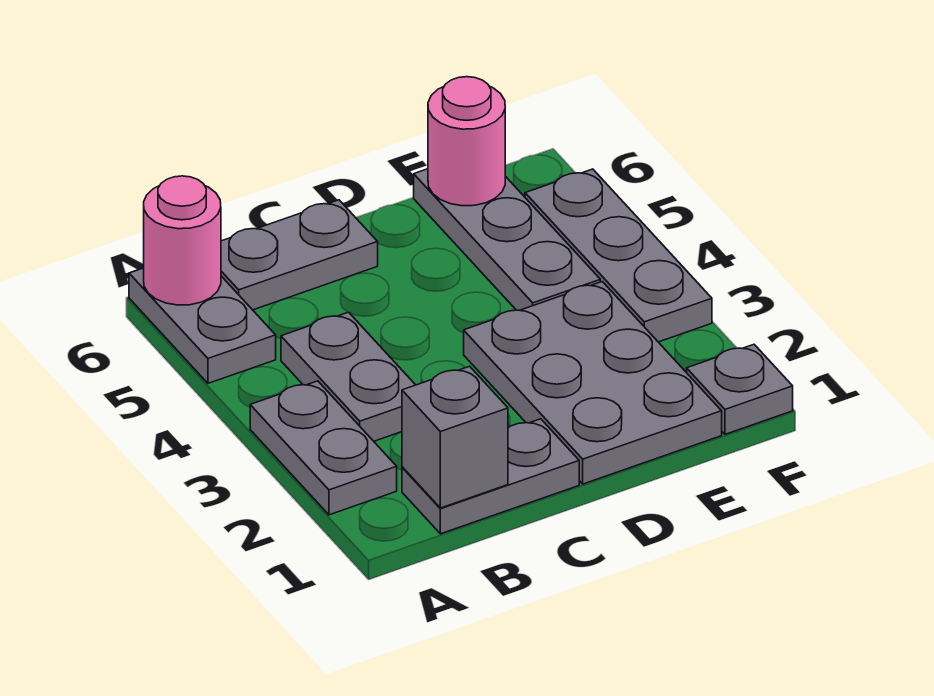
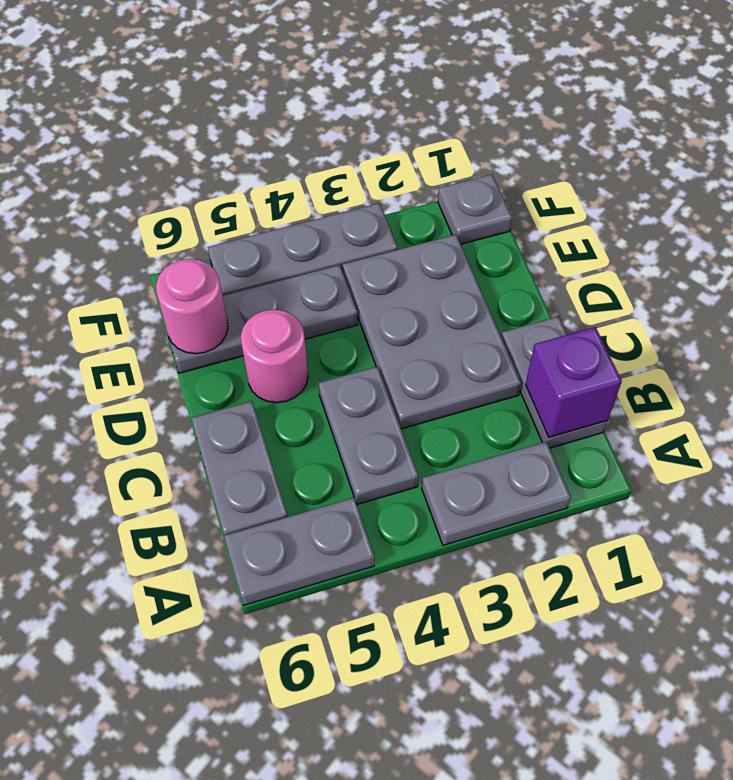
pink 1x1 round brick [144,176,221,305] -> pink 1x1 round brick moved to [241,309,308,403]
grey 1x1 brick [402,366,508,508] -> purple 1x1 brick [526,327,622,437]
grey 1x2 plate [281,312,415,441] -> grey 1x2 plate turned to [319,367,418,504]
grey 2x3 plate [464,282,722,484] -> grey 2x3 plate turned to [343,235,521,429]

